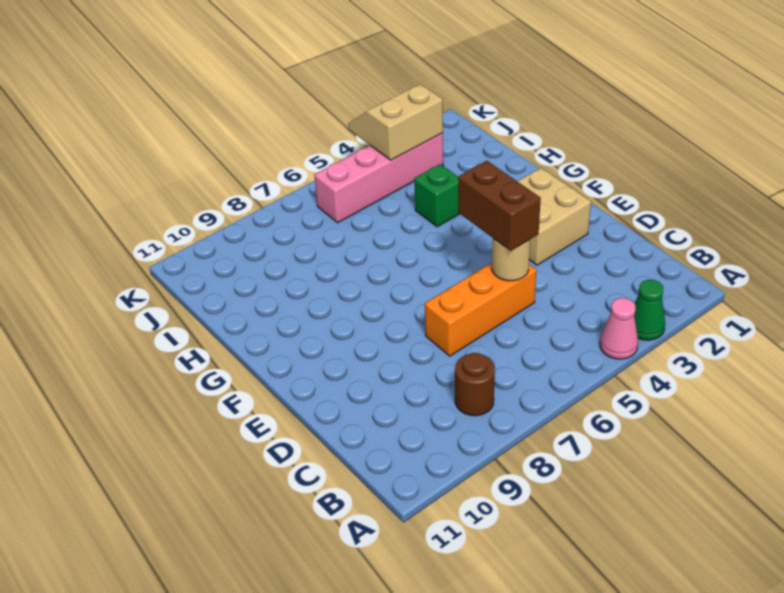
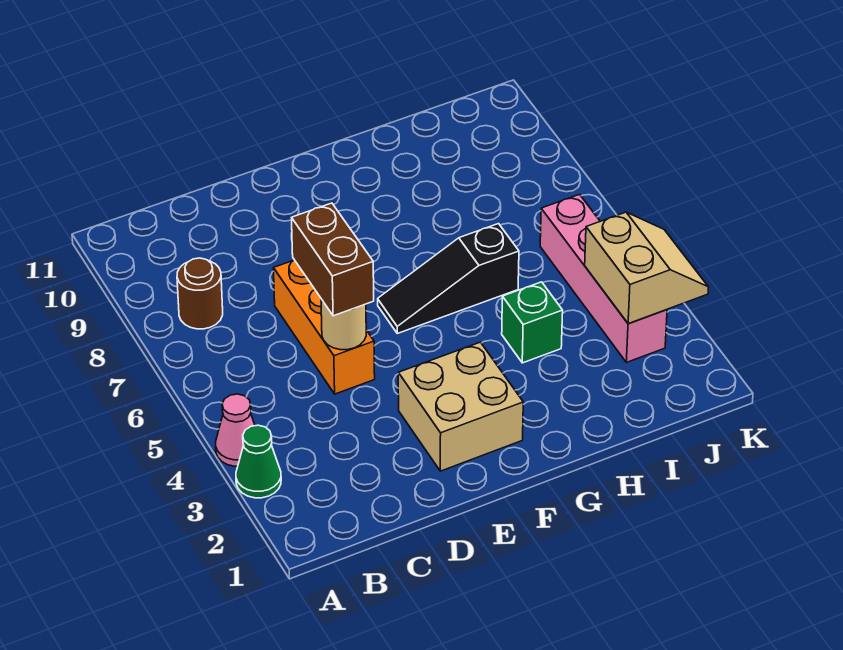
brown 1x2 brick [458,161,541,251] -> brown 1x2 brick turned to [292,203,374,316]
none -> black 1x3 slope [378,224,519,333]

